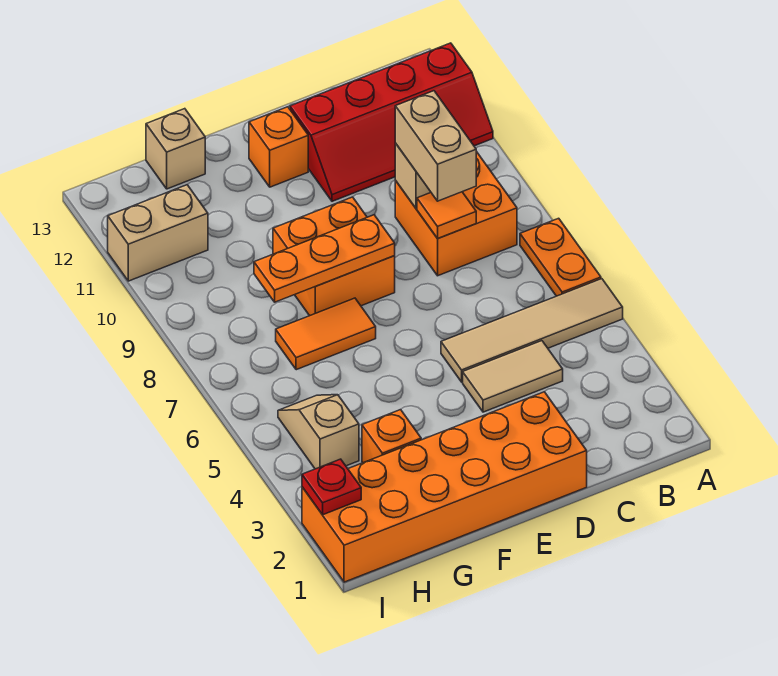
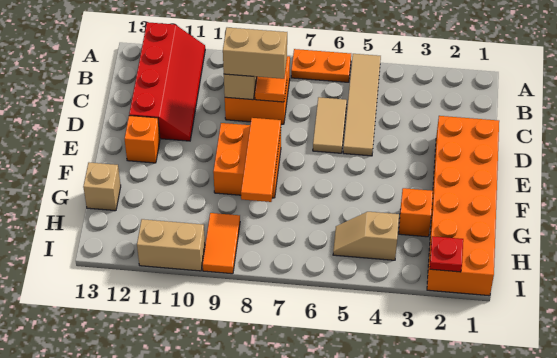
tan 1x2 tile [463,341,563,412] -> tan 1x2 tile moved to [313,97,347,153]
orange 1x3 plate [254,215,395,302] -> orange 1x3 tile [241,118,281,202]
orange 1x2 tile [276,298,376,370] -> orange 1x2 tile moved to [202,213,240,274]
tan 1x2 brick [108,185,208,281] -> tan 1x2 brick turned to [137,219,205,271]

